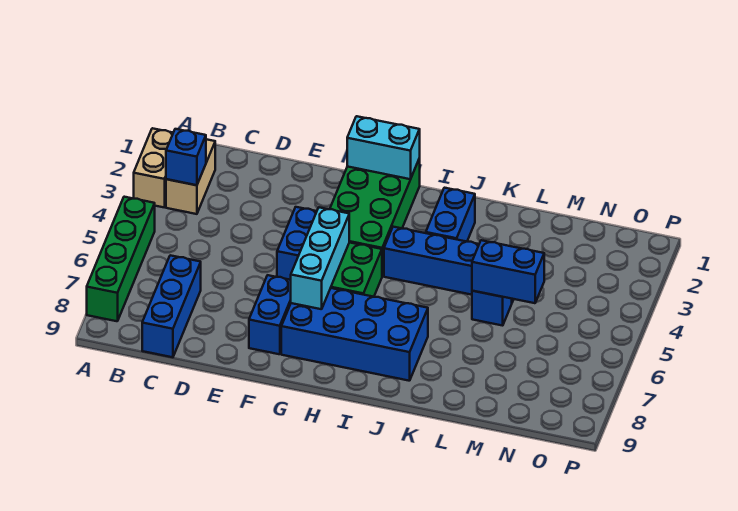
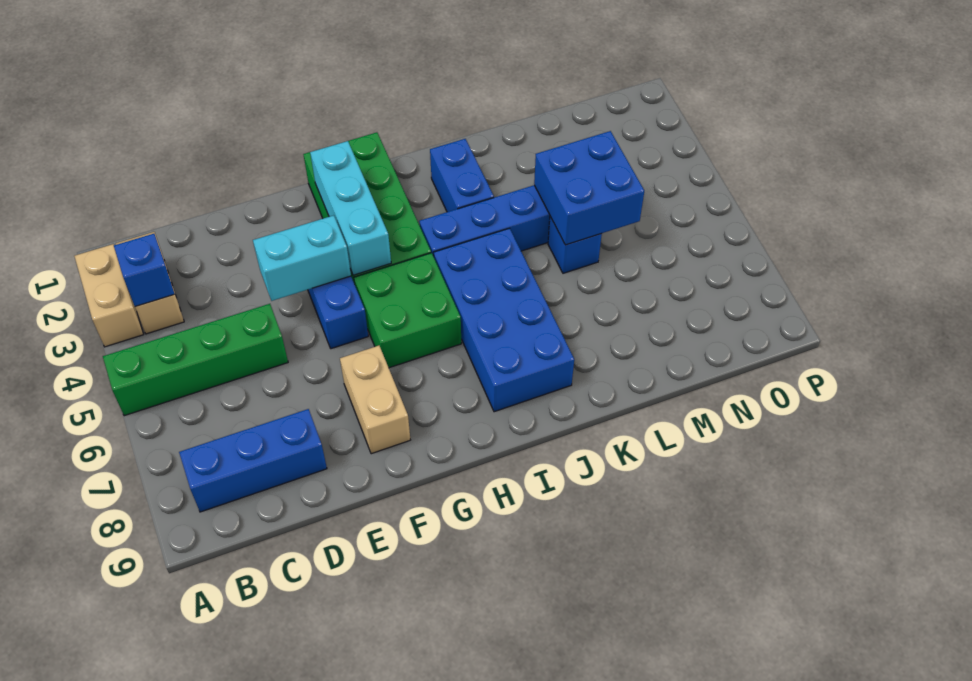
green 1x4 brick [87,197,155,321] -> green 1x4 brick turned to [103,304,288,416]
blue 1x3 brick [142,255,201,357] -> blue 1x3 brick turned to [179,409,327,512]
blue 1x2 brick [249,275,291,354] -> tan 1x2 brick [340,346,410,454]
cyan 1x2 brick [347,116,420,179] -> cyan 1x2 brick moved to [253,215,351,301]
cyan 1x3 brick [291,207,349,309] -> cyan 1x3 brick moved to [310,141,391,275]
blue 2x4 brick [281,288,428,381] -> blue 2x4 brick turned to [434,228,574,412]
blue 1x2 brick [472,240,544,303] -> blue 2x2 brick [534,131,644,245]

